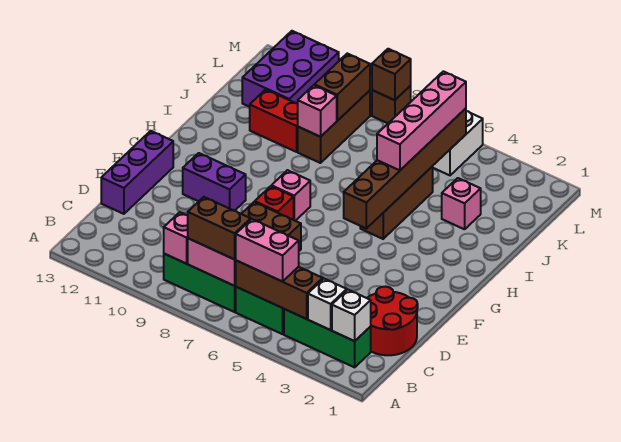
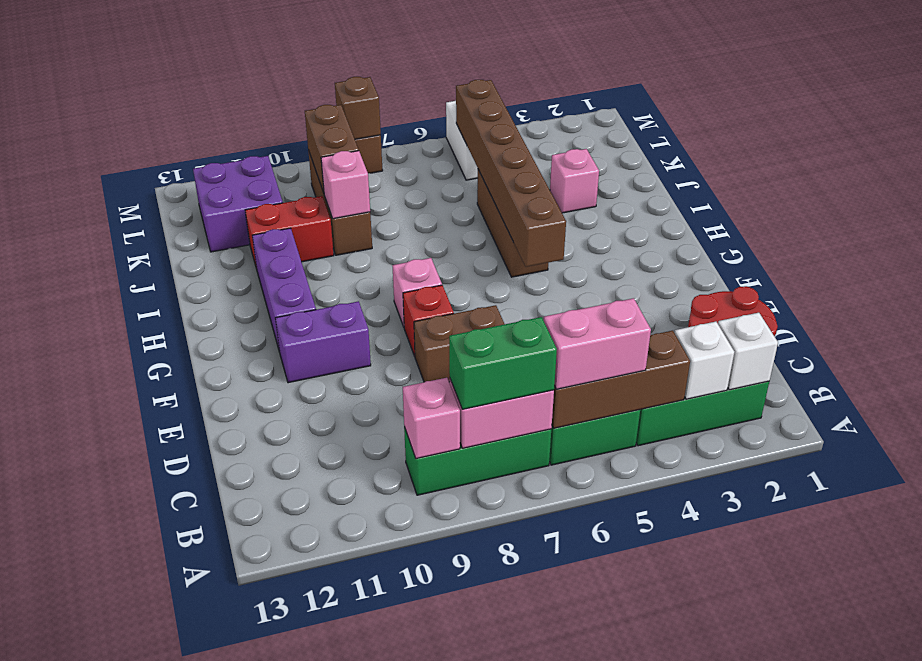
brown 1x2 brick [188,197,251,259] -> green 1x2 brick [449,317,557,409]
purple 1x3 brick [101,131,173,214] -> purple 1x3 brick moved to [252,228,316,352]
pink 1x4 brick [377,71,466,170] -> none
purple 2x3 brick [242,31,339,107] -> purple 2x2 brick [193,156,283,252]

